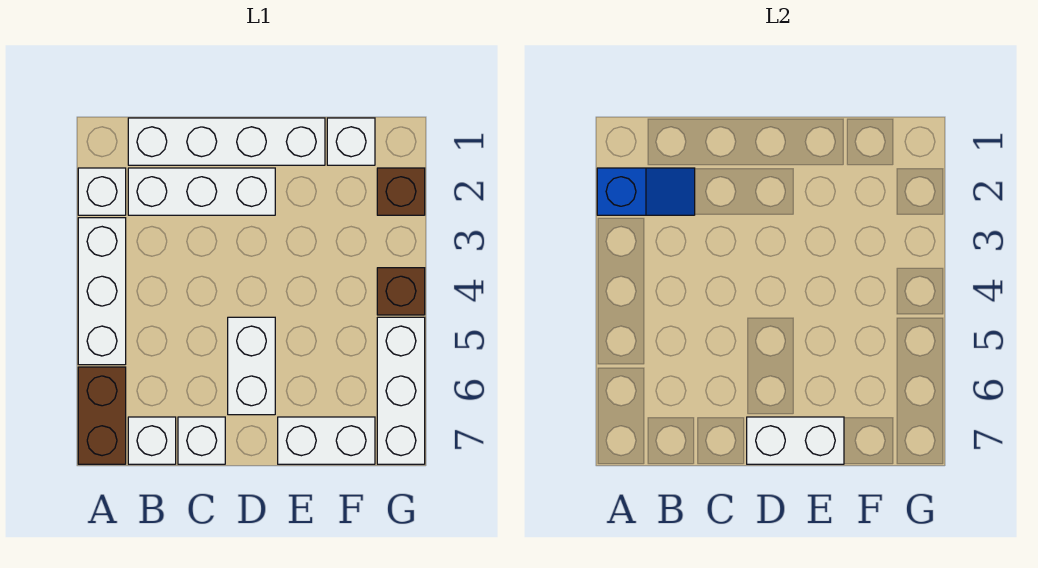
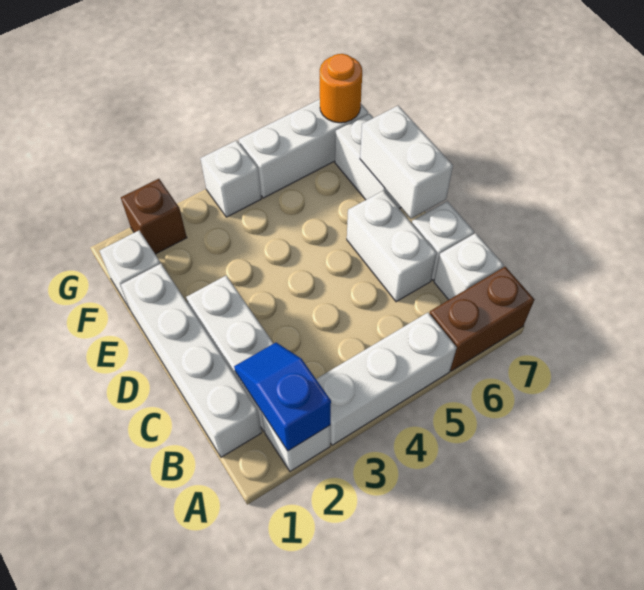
white 1x2 brick [228,317,275,415] -> white 1x2 brick turned to [347,190,437,302]
brown 1x1 brick [377,268,425,315] -> white 1x1 brick [200,140,261,217]
none -> orange 1x1 round brick [320,54,362,123]

